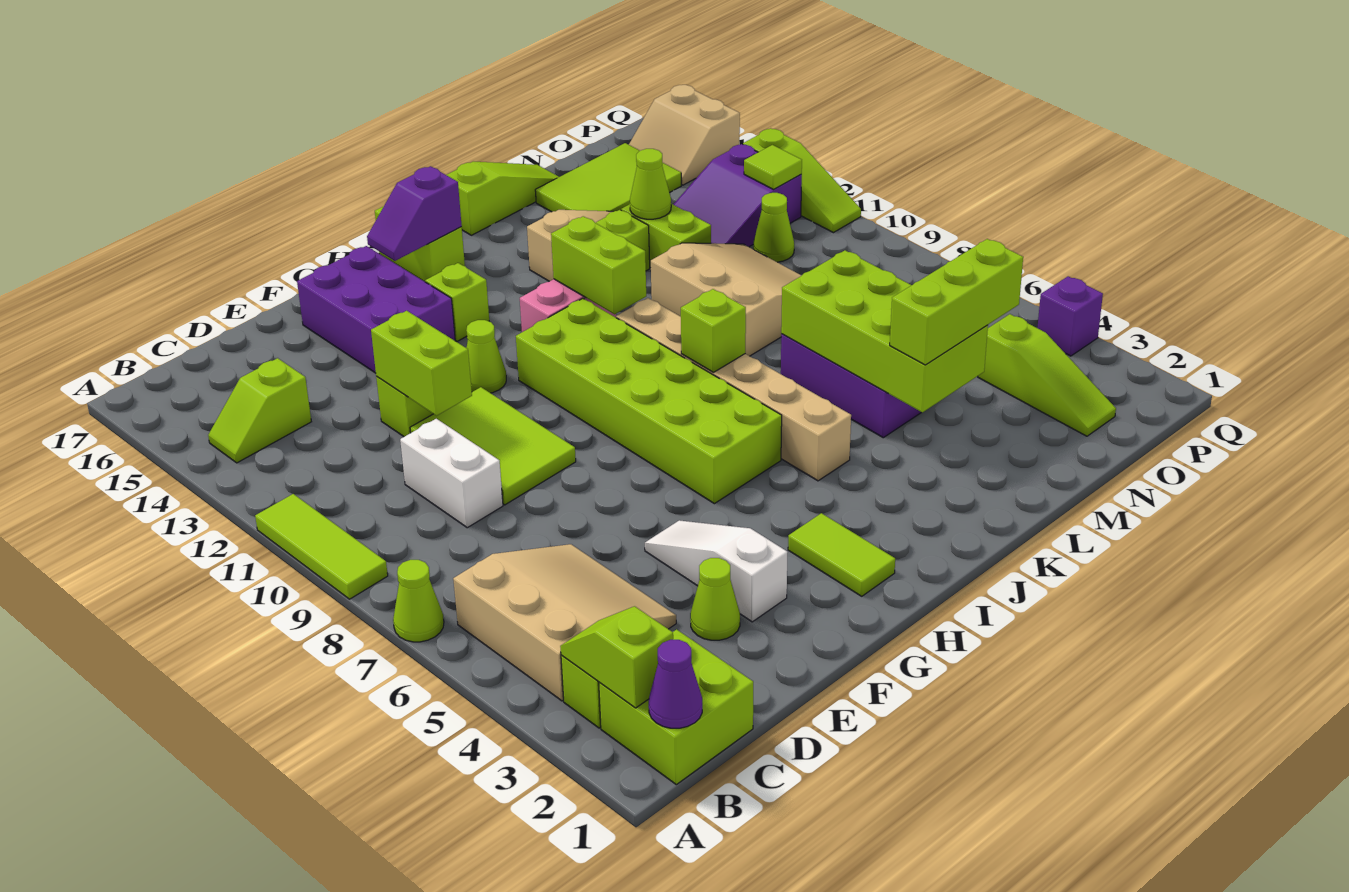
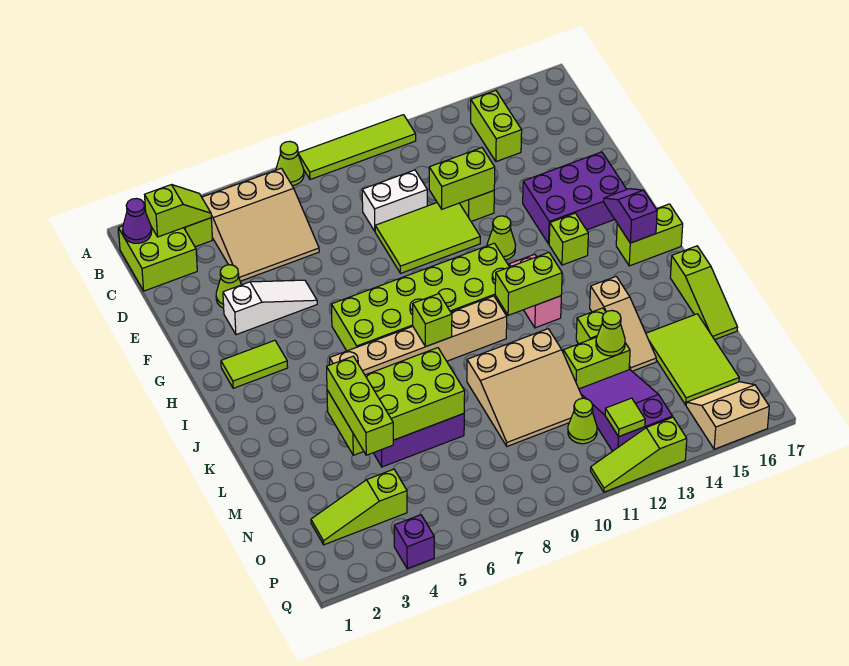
lime 1x3 tile [255,494,388,599] -> lime 1x4 tile [298,115,416,180]
lime 1x2 slope [208,358,311,463] -> lime 1x2 brick [471,90,522,162]

